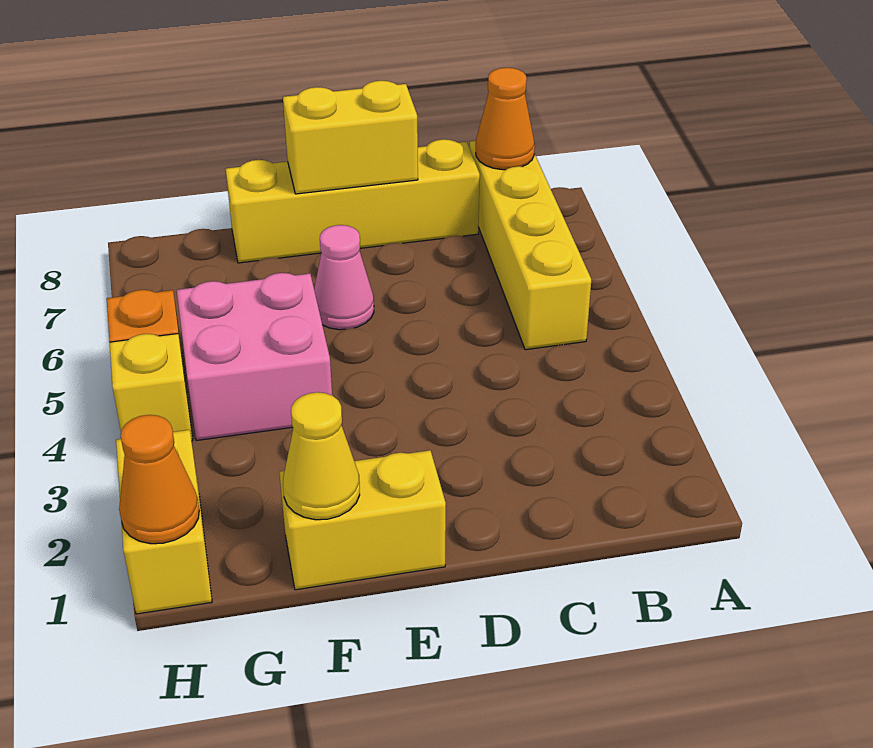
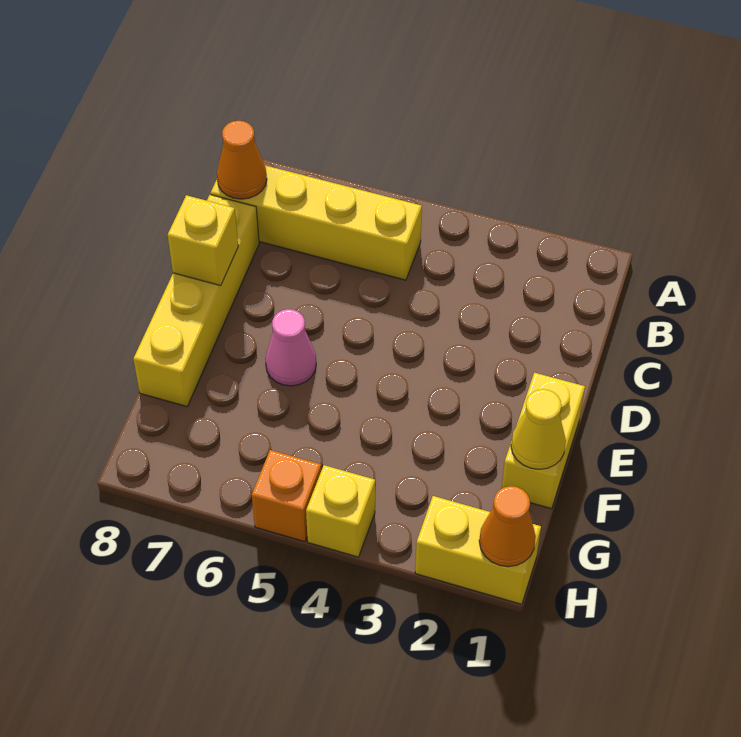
yellow 1x2 brick [283,81,418,194] -> yellow 1x1 brick [168,195,238,286]
pink 2x2 brick [177,273,332,440] -> none

